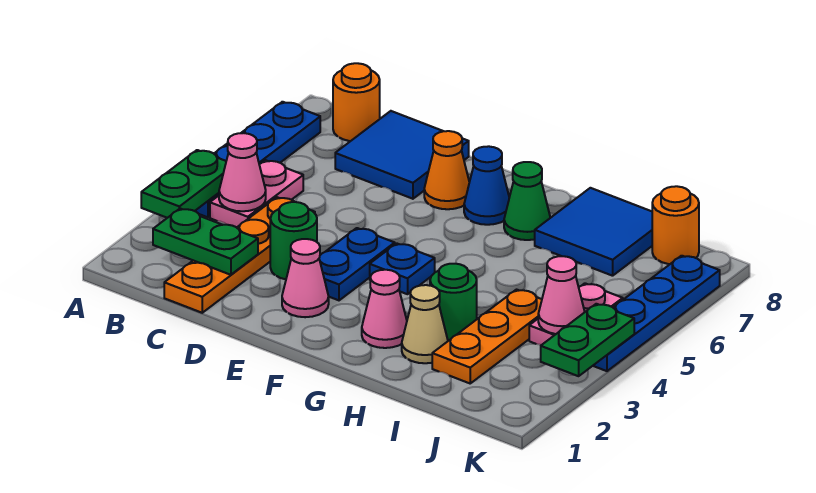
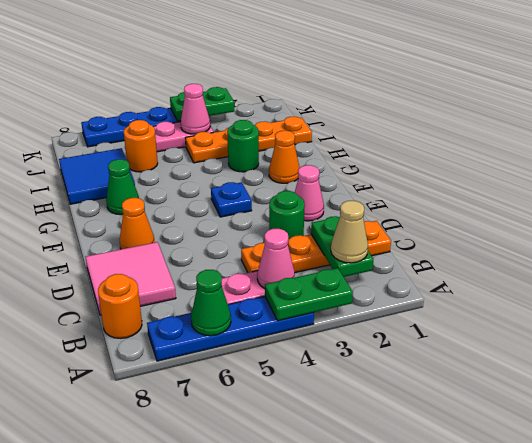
none -> green 1x1 cone [191,270,231,336]
blue 2x2 tile [335,111,469,199] -> pink 2x2 tile [86,242,176,315]
blue 1x2 plate [319,228,395,300] -> none
blue 1x1 cone [464,146,509,225] -> none
pink 1x1 cone [362,270,407,348] -> orange 1x1 cone [269,131,300,183]
tan 1x1 cone [402,285,448,363] -> tan 1x1 cone moved to [331,201,368,263]
orange 1x3 plate [432,290,542,383] -> orange 1x4 plate [185,117,312,163]
orange 1x1 round brick [652,186,699,264] -> orange 1x1 round brick moved to [124,120,158,172]

